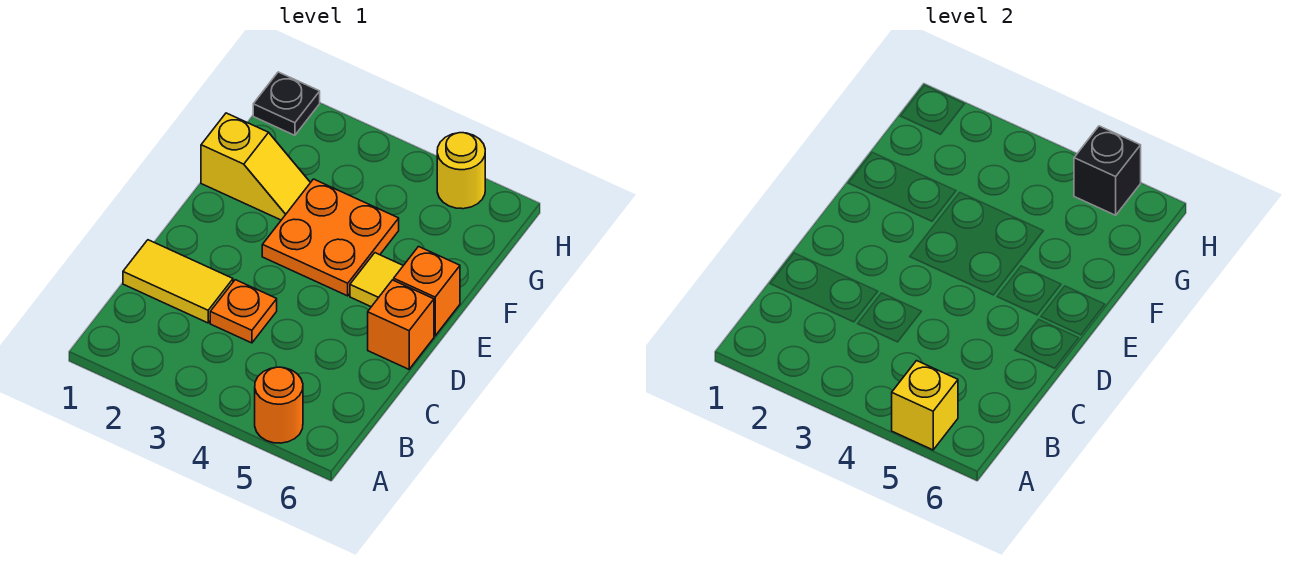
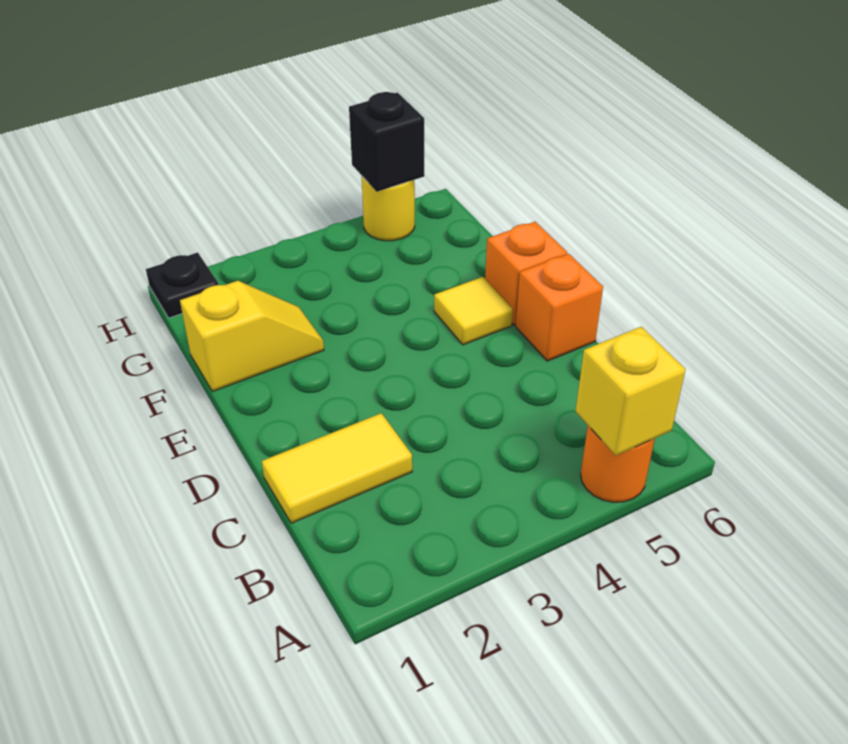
orange 1x1 plate [210,280,277,343] -> none
orange 2x2 plate [262,179,399,296] -> none

